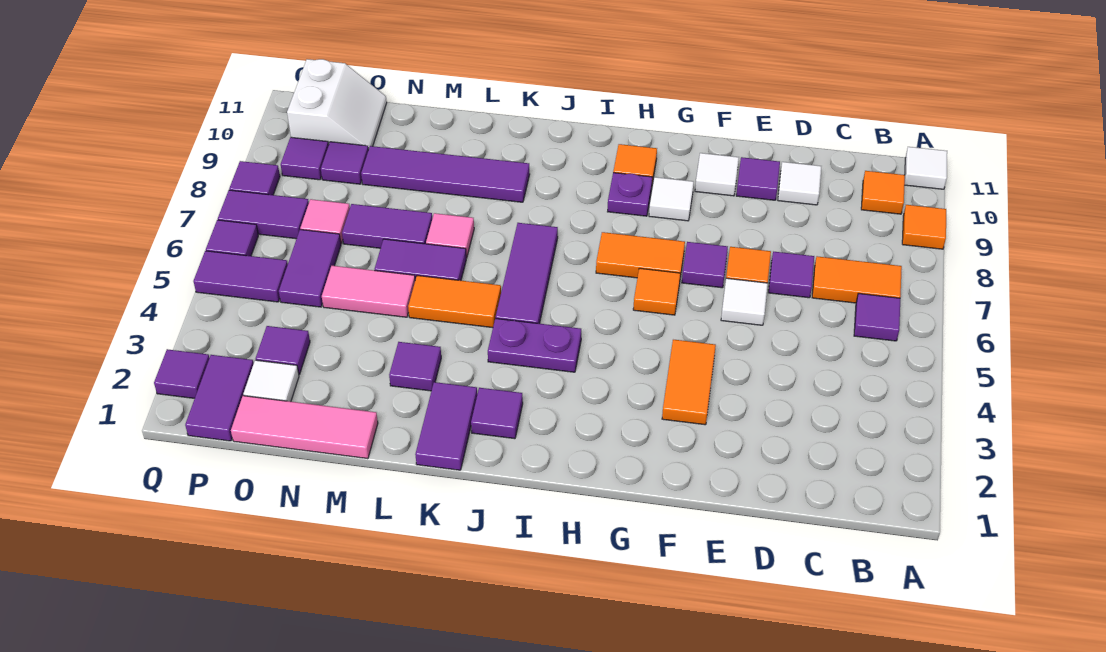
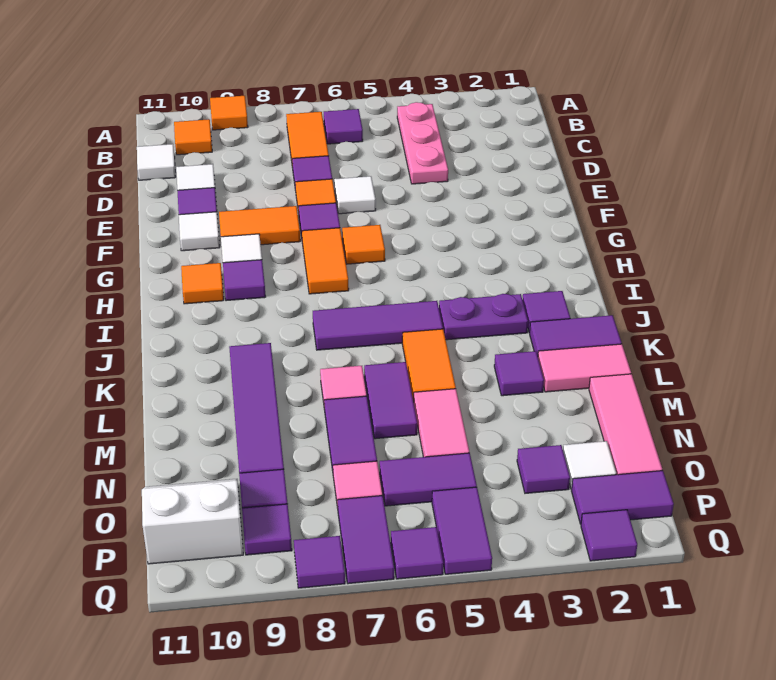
white 1x1 tile [905,147,947,189] -> white 1x1 tile moved to [137,144,175,180]
none -> pink 1x3 plate [397,102,448,184]
orange 1x2 tile [662,340,716,425] -> orange 1x2 tile moved to [219,206,300,245]
purple 1x1 plate [608,173,652,216] -> purple 1x1 tile [223,260,266,301]
purple 1x2 plate [488,318,581,372] -> purple 1x2 plate turned to [439,294,528,340]
none -> pink 1x2 tile [538,344,631,392]

